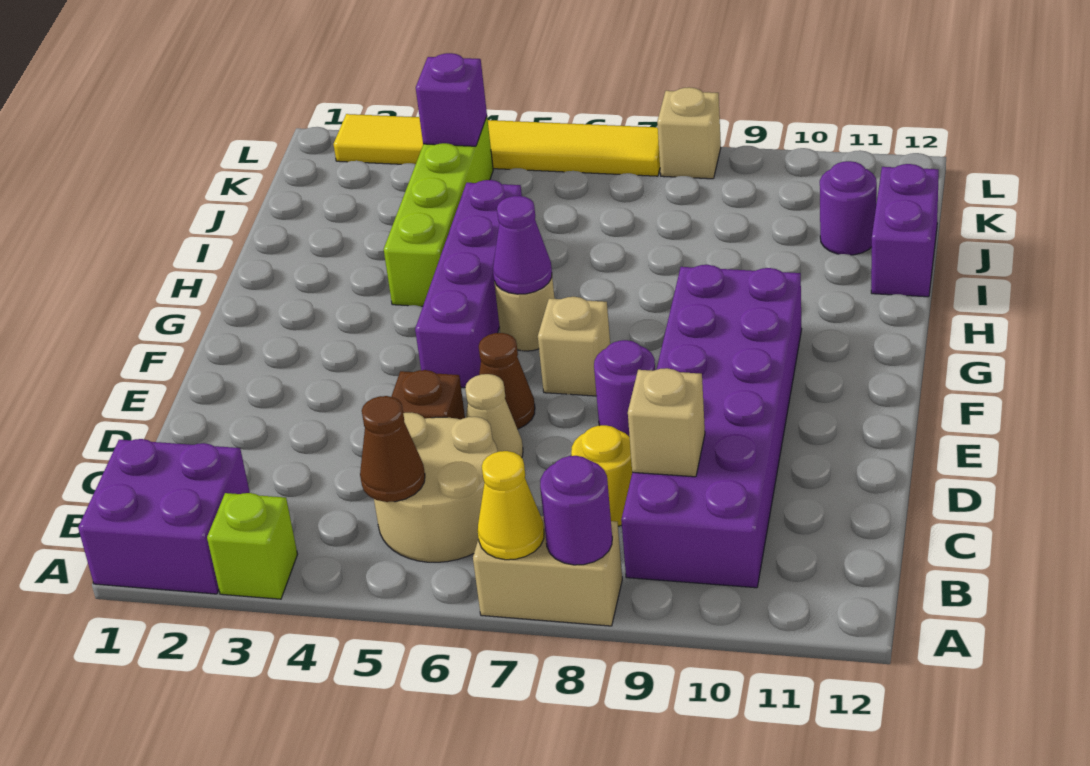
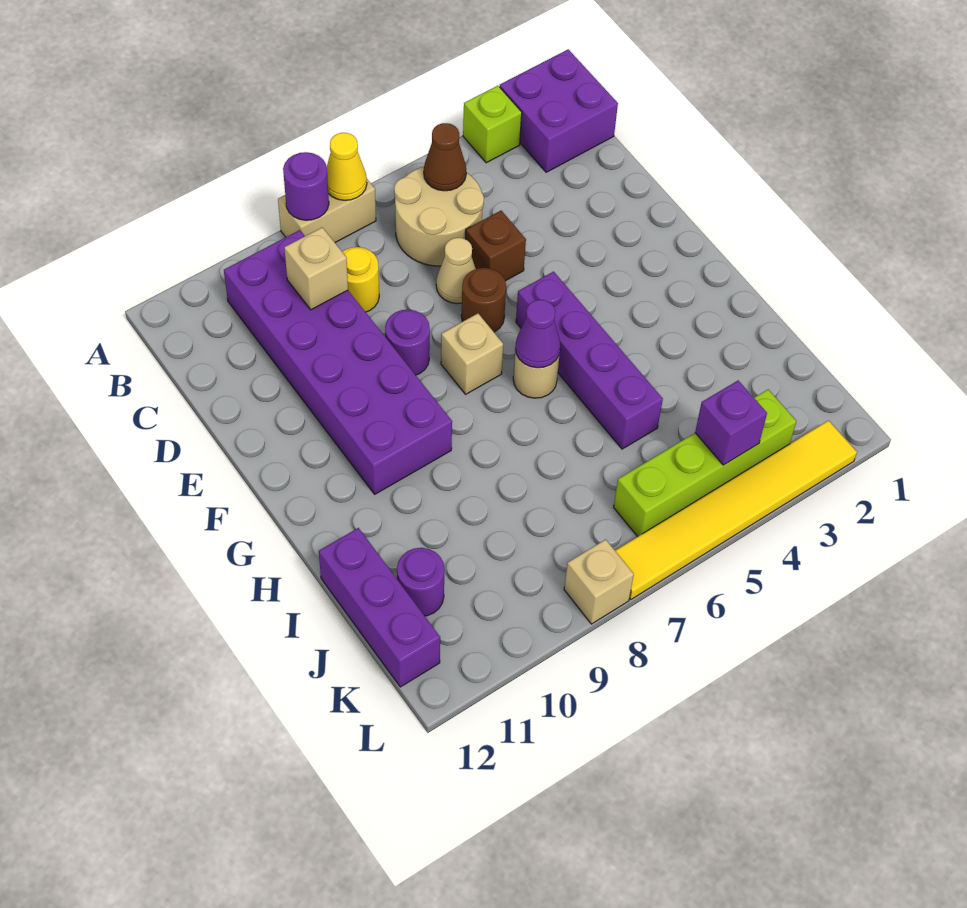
brown 1x1 cone [479,333,535,429] -> brown 1x1 round brick [461,268,506,332]
lime 1x4 brick [384,117,493,306] -> lime 1x4 brick turned to [614,389,796,537]
purple 1x2 brick [871,164,939,297] -> purple 1x3 brick [319,528,440,687]

